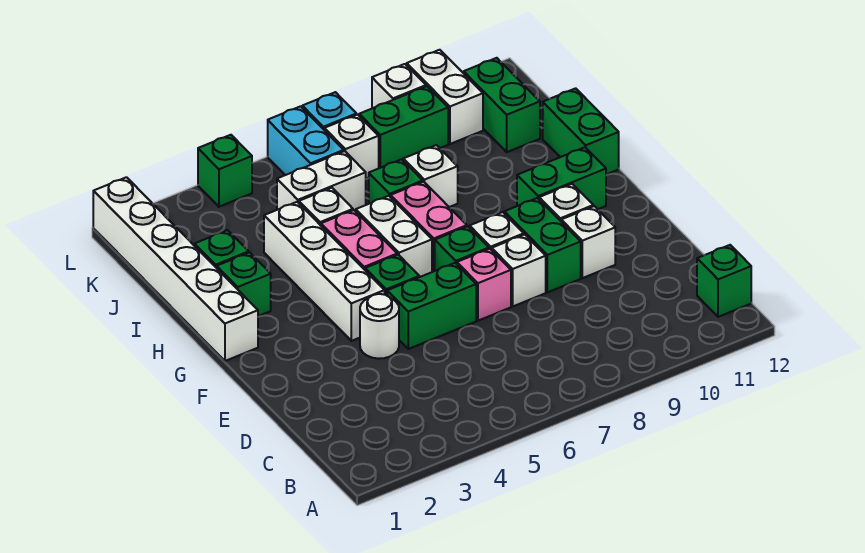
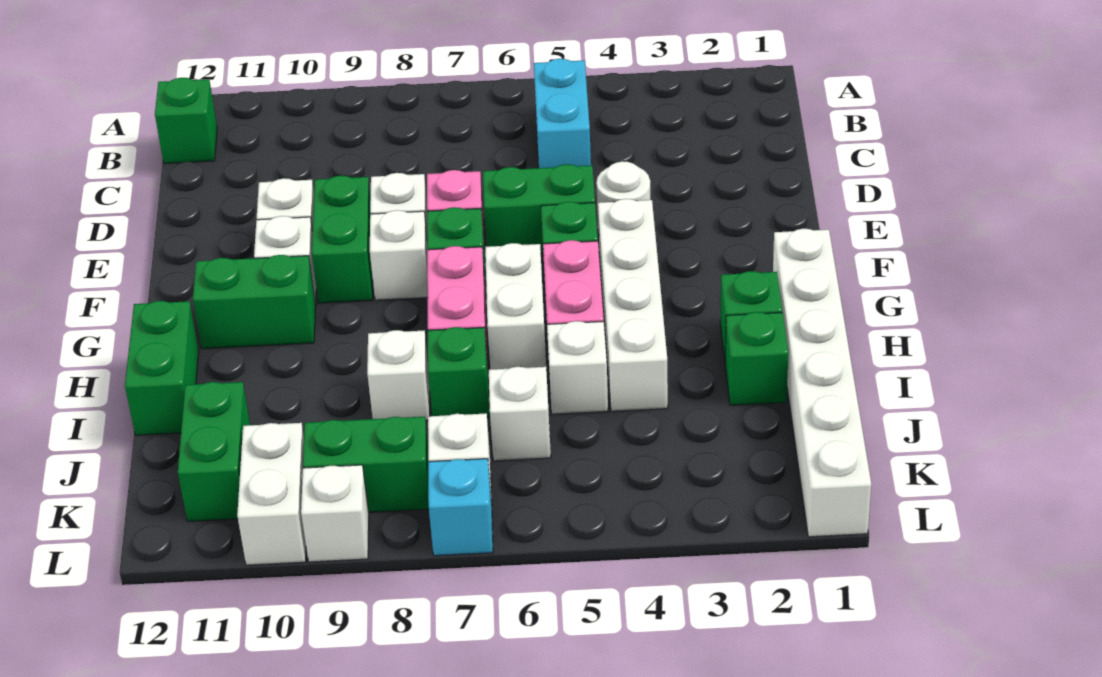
white 1x2 brick [277,151,366,211] -> white 1x1 brick [489,367,551,461]
cyan 1x2 brick [268,106,344,175] -> cyan 1x2 brick moved to [534,59,591,168]
green 1x1 brick [198,135,252,207] -> none

